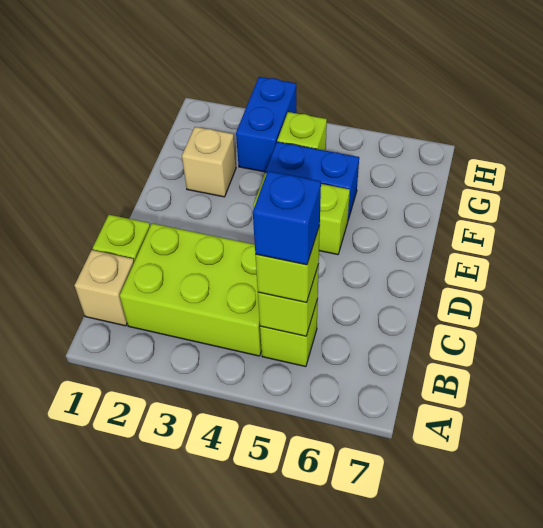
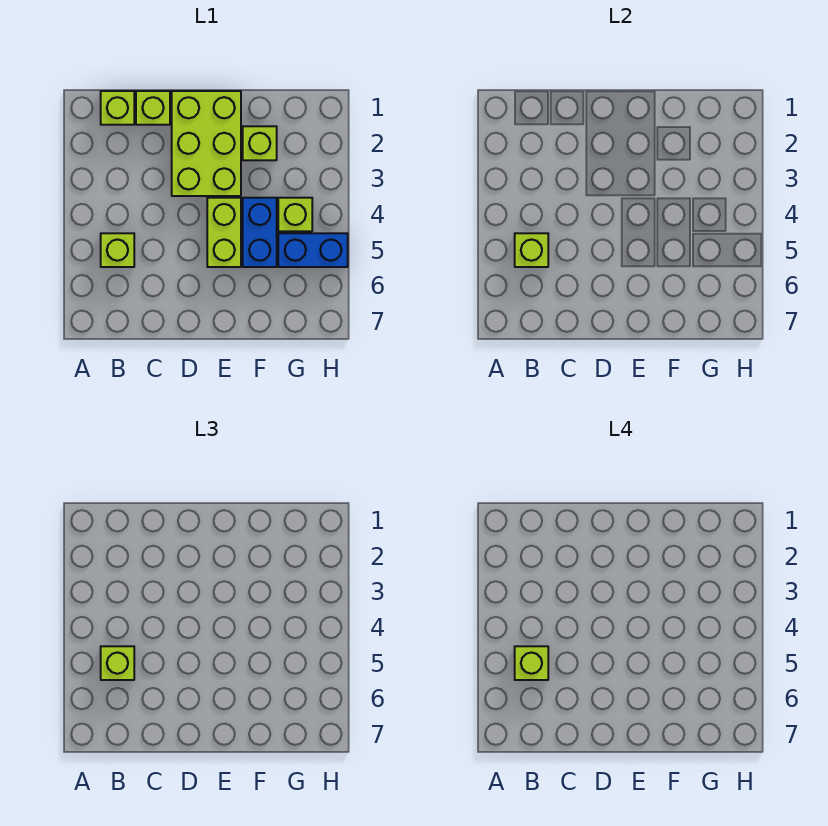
tan 1x1 brick [74,250,134,326] -> lime 1x1 brick [101,91,134,125]
lime 2x3 brick [120,224,262,356] -> lime 2x3 brick moved to [172,91,241,196]
blue 1x1 brick [253,171,321,265] -> lime 1x1 brick [515,646,548,680]
tan 1x1 brick [182,127,236,197] -> lime 1x1 brick [243,126,277,160]
blue 1x2 brick [236,77,296,172] -> blue 1x2 brick moved to [278,233,348,267]

